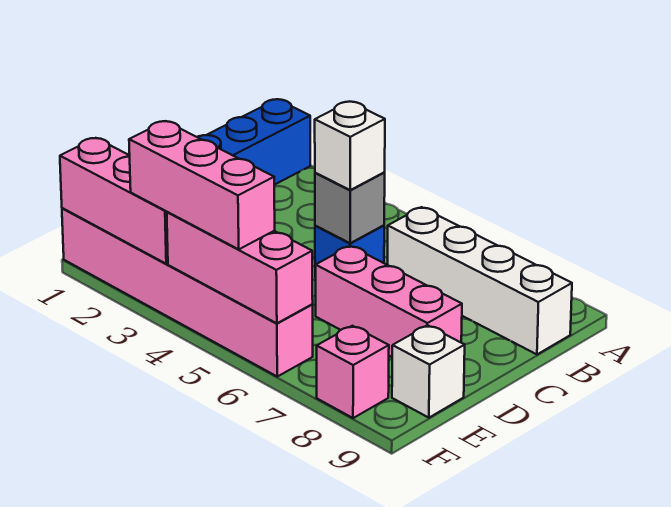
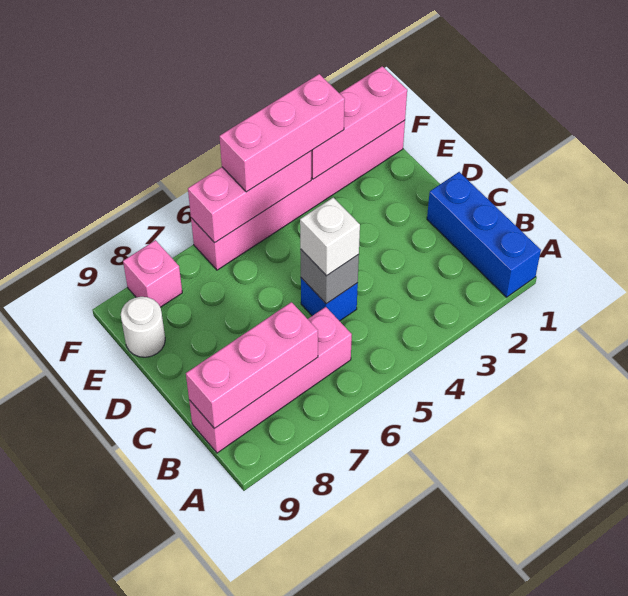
white 1x4 brick [388,207,572,354] -> pink 1x4 brick [189,307,352,453]
pink 1x3 brick [316,246,462,357] -> pink 1x3 brick moved to [186,302,318,429]
white 1x1 brick [392,325,465,418] -> white 1x1 round brick [121,297,165,357]

